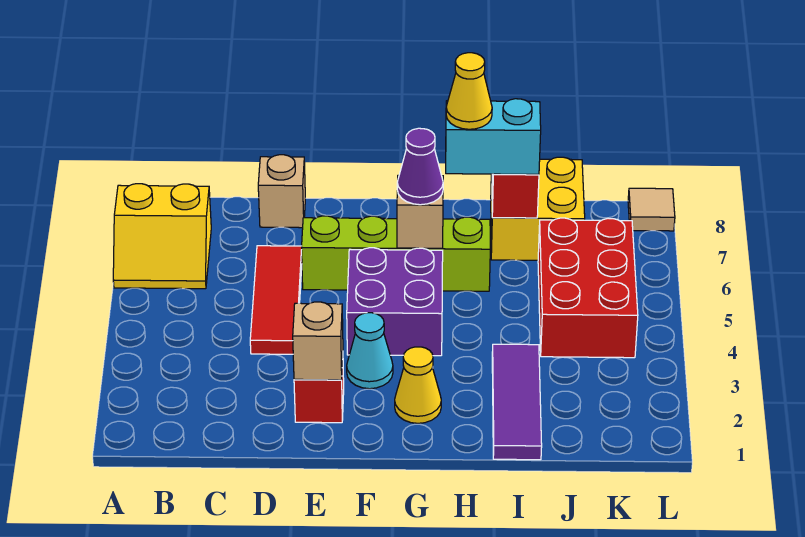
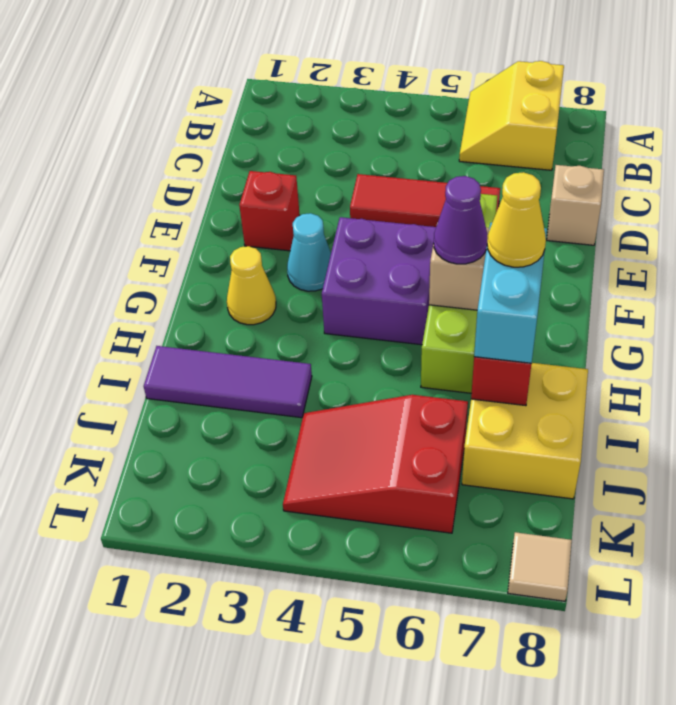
tan 1x1 brick [293,302,343,380] -> none
red 2x3 brick [538,218,638,358] -> red 2x3 slope [283,395,468,533]

